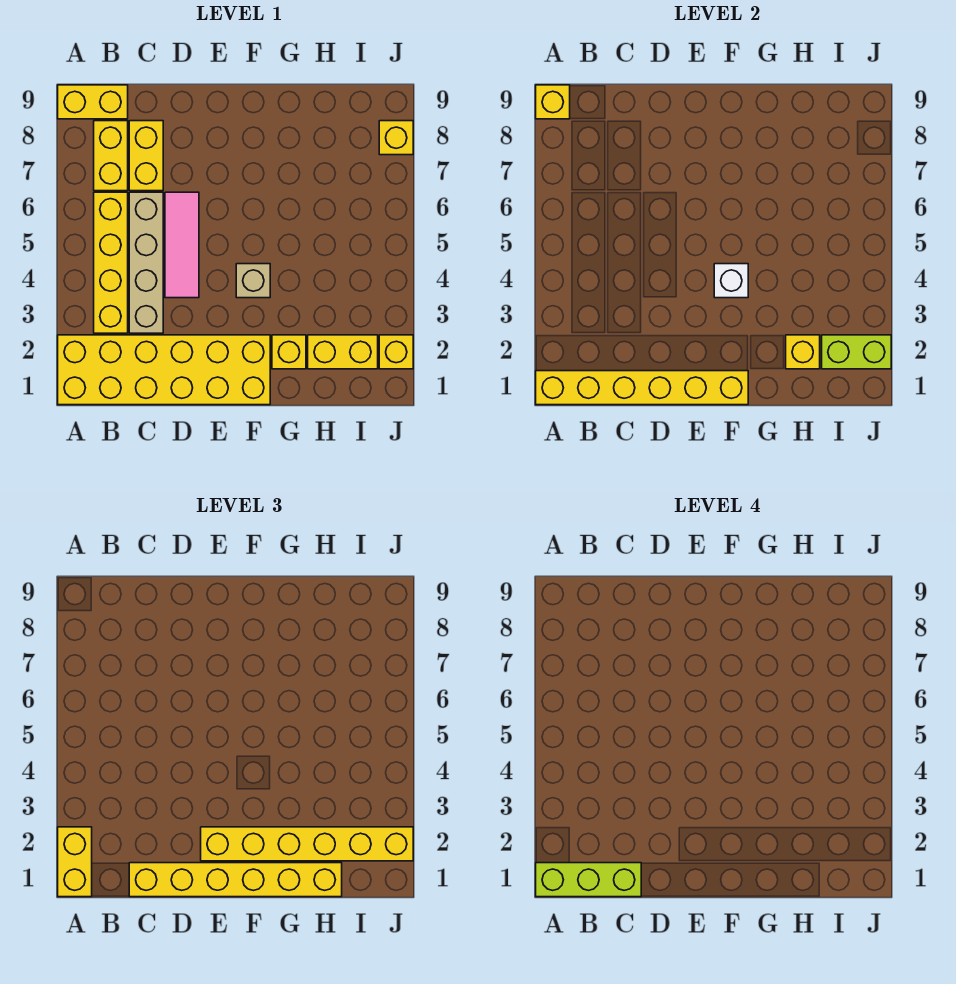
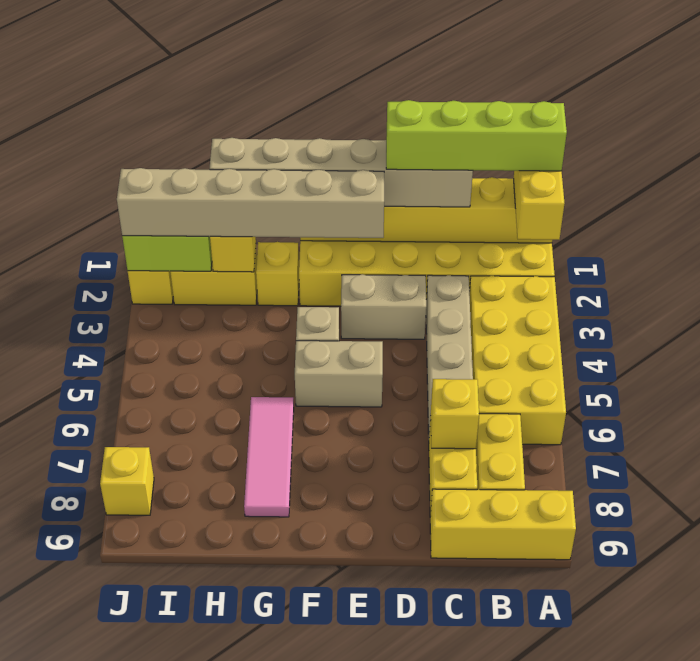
lime 1x3 brick [536,863,641,897] -> lime 1x4 brick [386,100,567,171]
yellow 1x2 brick [58,85,128,119] -> yellow 1x3 brick [430,489,576,560]
yellow 1x1 brick [536,85,570,119] -> yellow 1x1 brick moved to [430,379,479,449]
yellow 1x4 brick [94,192,128,333] -> yellow 2x4 brick [469,276,566,445]
yellow 1x6 brick [129,863,342,897] -> tan 1x6 brick [210,138,473,207]
none -> tan 1x2 brick [341,274,426,339]
pink 1x3 tile [165,192,199,298] -> pink 1x3 tile moved to [244,397,294,517]
yellow 1x6 brick [201,827,413,861] -> tan 1x6 brick [117,168,385,238]
none -> tan 1x2 brick [295,341,383,407]
white 1x1 brick [714,264,748,298] -> none

